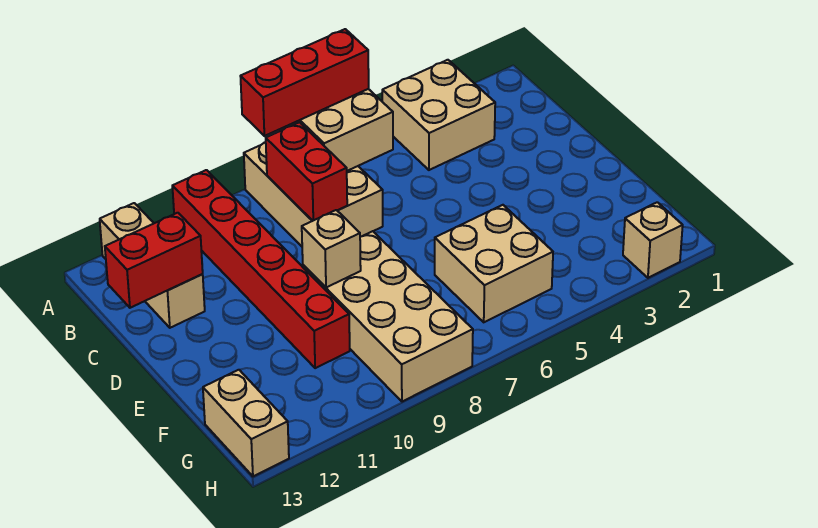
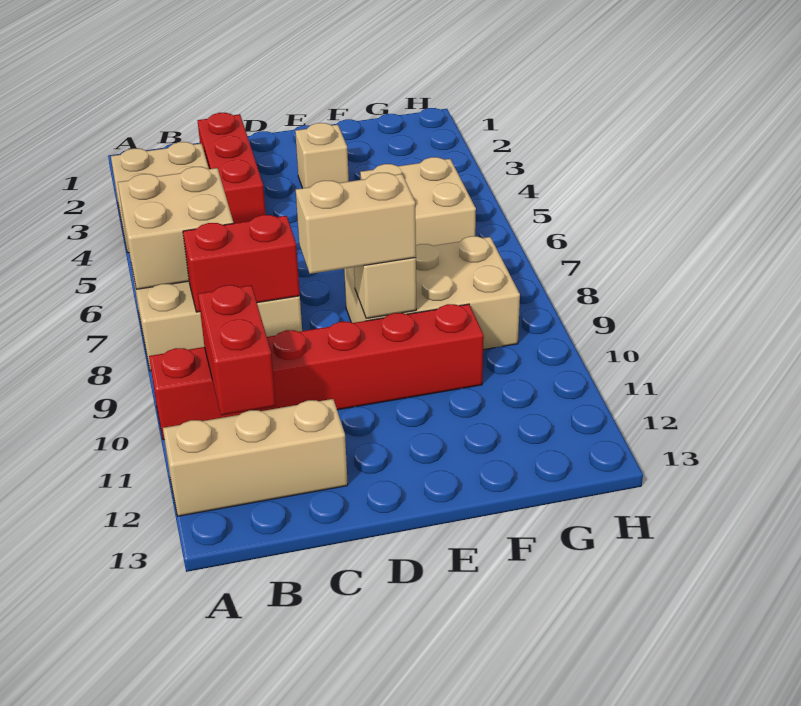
red 1x3 brick [240,29,369,136] -> red 1x3 brick moved to [197,113,266,223]
red 1x2 brick [105,213,203,308] -> red 1x2 brick moved to [198,285,276,415]
tan 2x4 brick [303,231,473,402] -> tan 2x3 brick [344,236,520,350]
tan 1x2 brick [203,370,289,476] -> tan 1x2 brick moved to [296,173,416,274]
tan 1x1 brick [623,202,683,278] -> tan 1x1 brick moved to [295,123,349,188]

